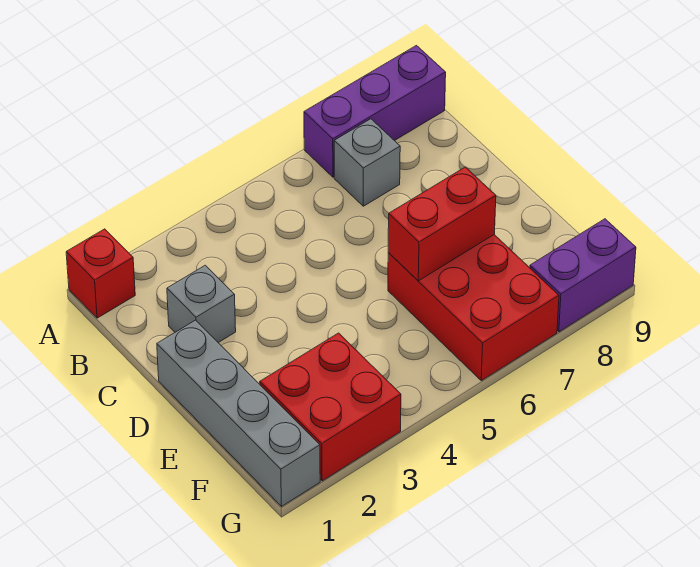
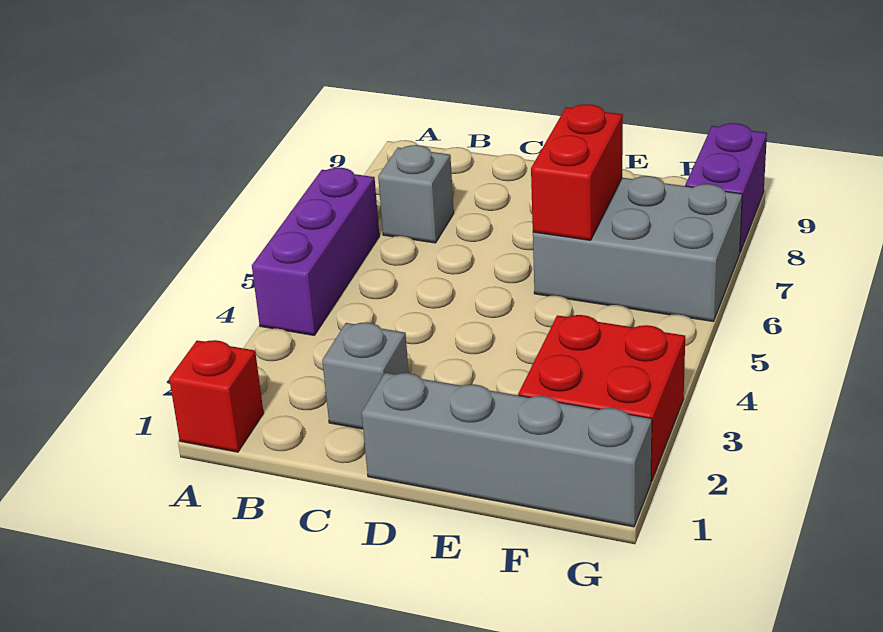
purple 1x3 brick [304,46,446,177] -> purple 1x3 brick moved to [252,168,379,335]
red 2x3 brick [388,235,559,381] -> grey 2x3 brick [533,176,742,322]

